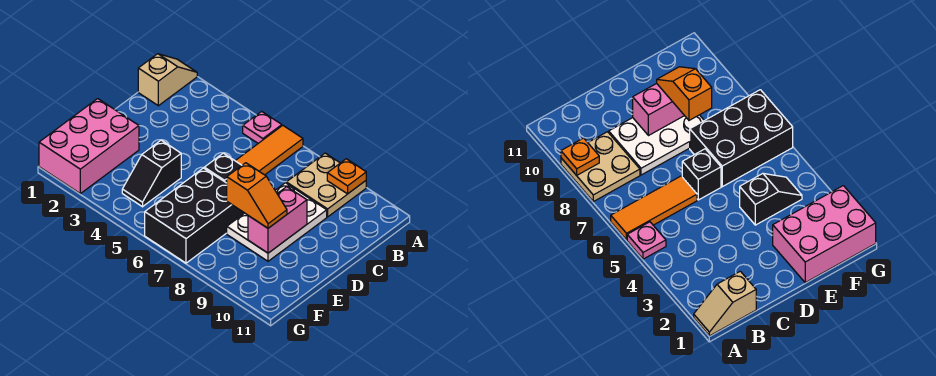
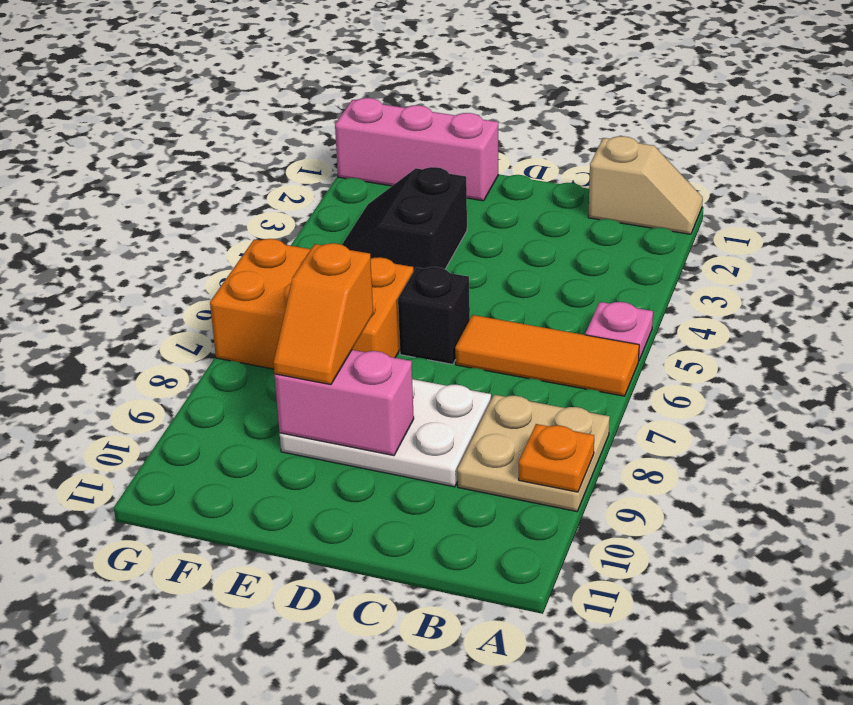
pink 2x3 brick [39,99,139,194] -> pink 1x3 brick [335,98,498,201]
black 1x2 slope [122,140,181,207] -> black 2x2 slope [342,167,467,270]
black 2x3 brick [145,168,244,263] -> orange 2x3 brick [210,239,414,369]

